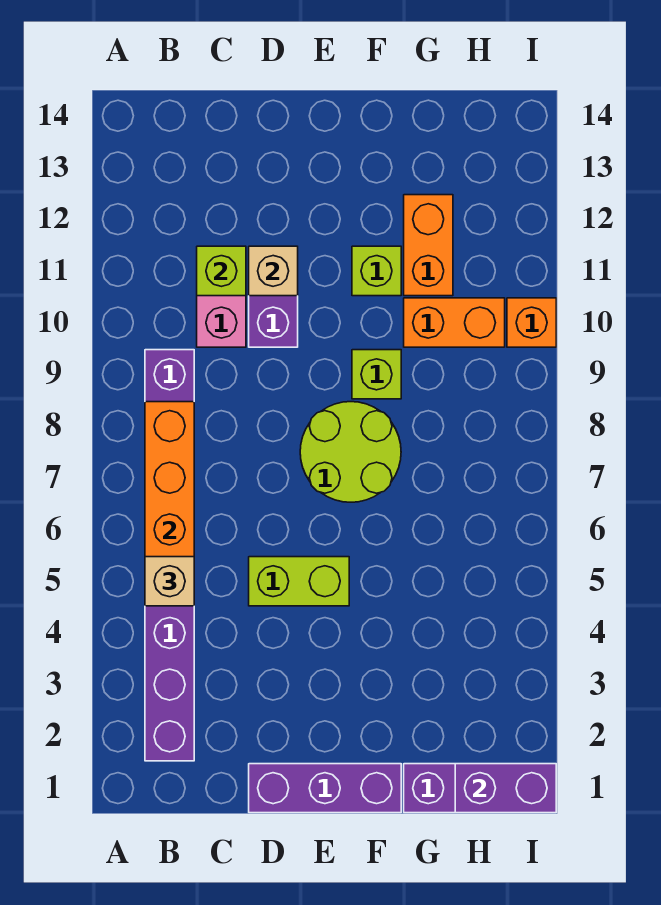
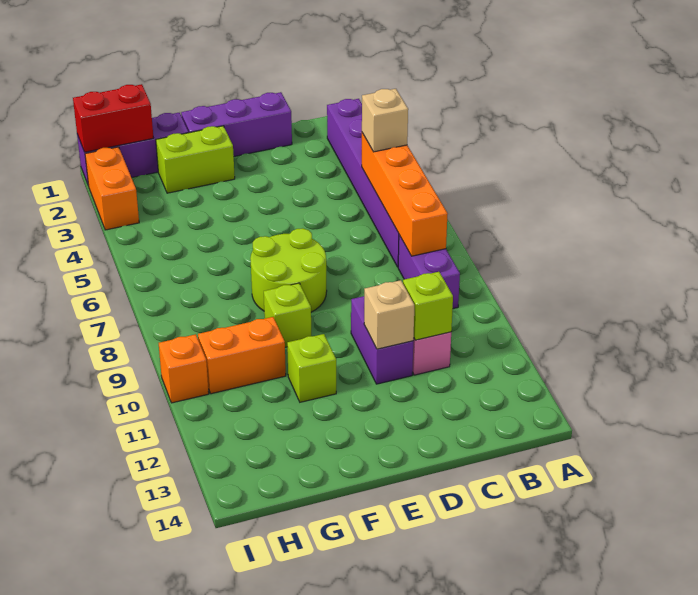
lime 1x2 brick [249,557,349,606] -> lime 1x2 brick moved to [156,126,235,193]
orange 1x2 brick [404,195,453,296] -> orange 1x2 brick moved to [85,147,139,230]
purple 1x2 brick [455,764,556,813] -> red 1x2 brick [73,84,153,152]

